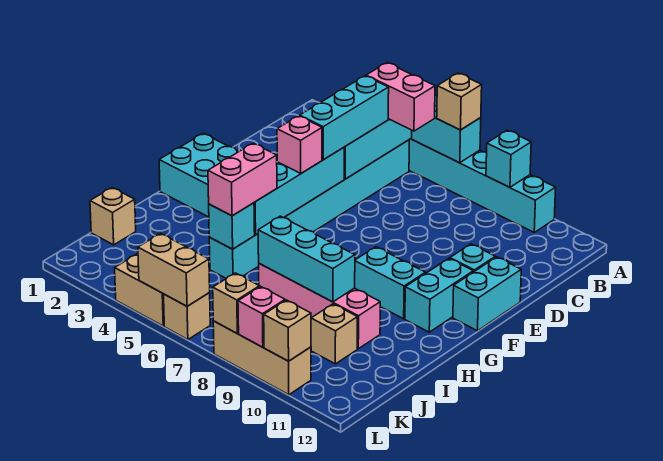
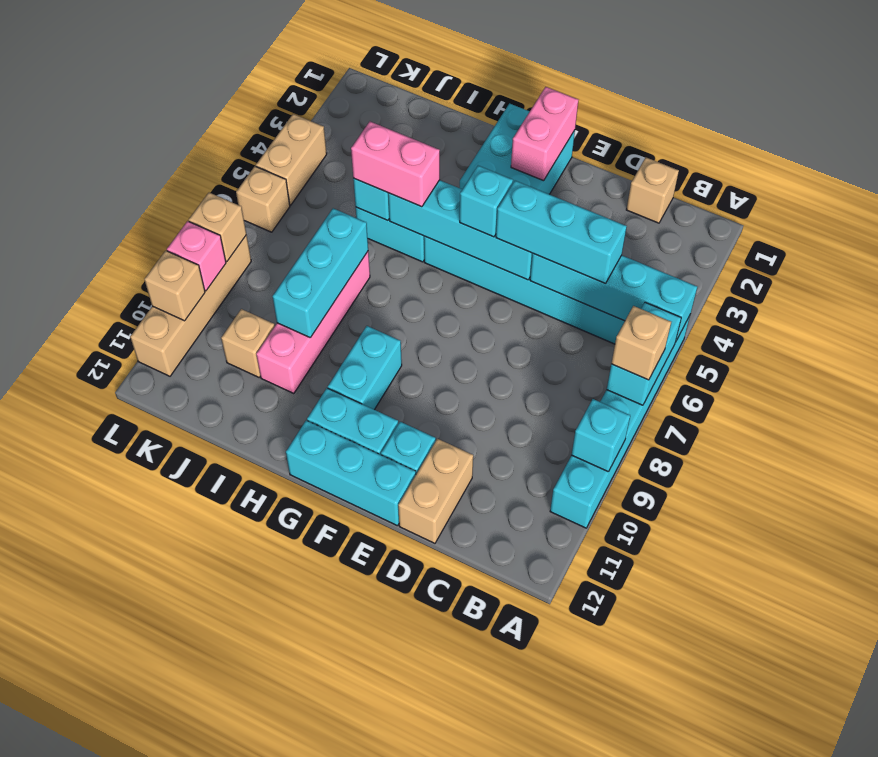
pink 1x2 brick [366,63,435,131] -> pink 1x2 brick moved to [511,87,578,181]
cyan 1x2 brick [453,257,521,331] -> cyan 1x3 brick [286,421,416,526]
pink 1x1 brick [277,116,322,173] -> cyan 1x1 brick [460,166,513,237]
tan 1x1 brick [90,188,136,245] -> tan 1x1 brick moved to [626,158,679,223]
tan 1x2 brick [138,233,210,306] -> tan 1x2 brick moved to [398,439,473,543]
tan 1x3 brick [213,321,311,395] -> tan 1x4 brick [130,235,251,376]

